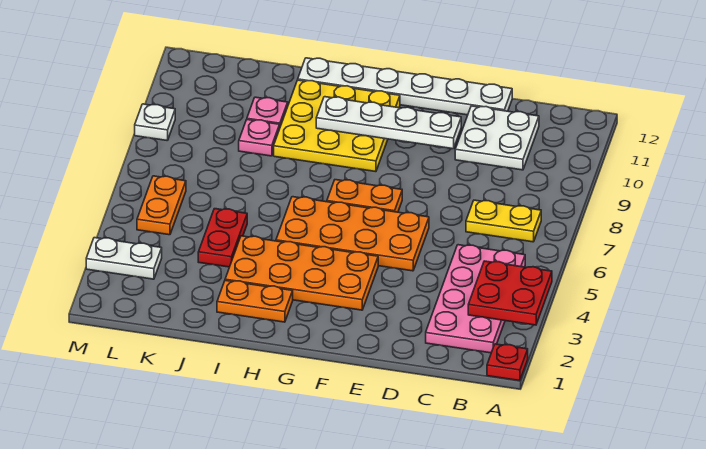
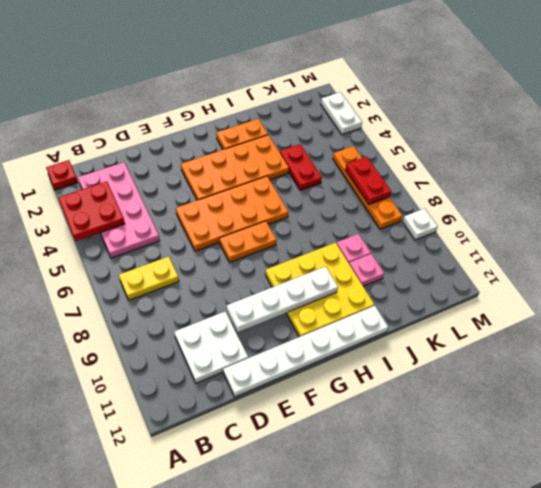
white 1x2 plate [86,238,162,279] -> white 1x2 plate turned to [321,92,362,134]
orange 1x2 plate [137,176,186,235] -> orange 1x4 plate [333,146,402,229]
none -> red 1x2 plate [345,156,391,205]

